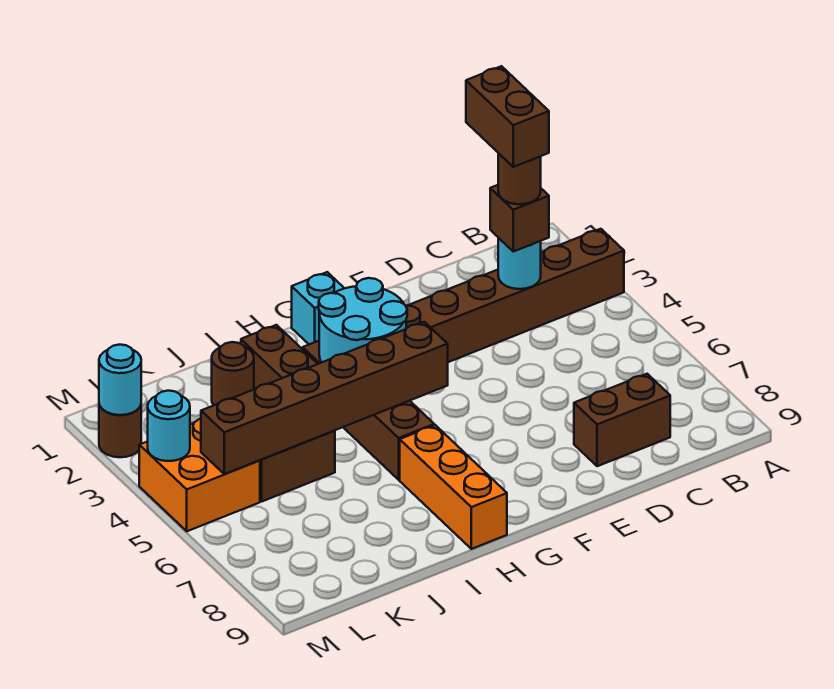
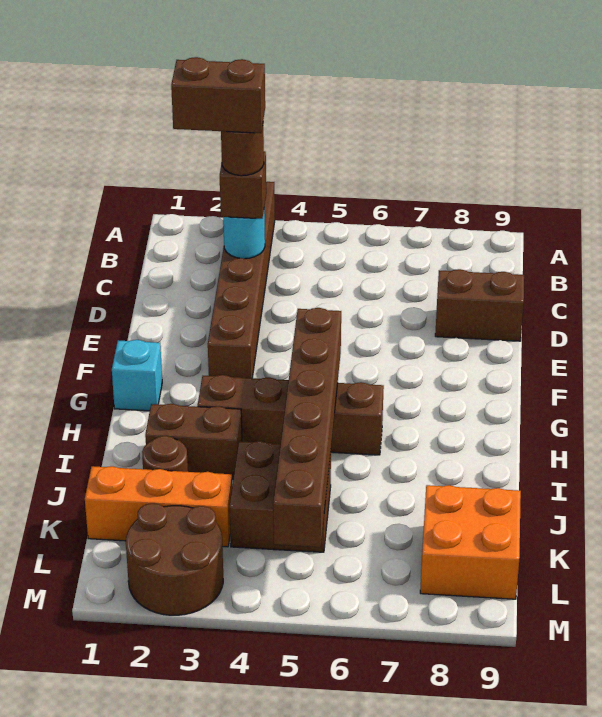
brown 1x2 brick [574,374,670,466] -> brown 1x2 brick turned to [435,269,524,341]
cyan 2x2 round brick [319,278,407,363] -> none
orange 1x3 brick [400,425,507,549] -> orange 1x3 brick moved to [85,466,232,547]
orange 2x2 brick [139,419,260,531] -> orange 2x2 brick moved to [420,485,521,599]
brown 1x1 round brick [99,405,141,457] -> brown 2x2 round brick [126,503,223,615]
cyan 1x1 round brick [99,345,141,415] -> none
cyan 1x1 round brick [148,391,190,461] -> none

